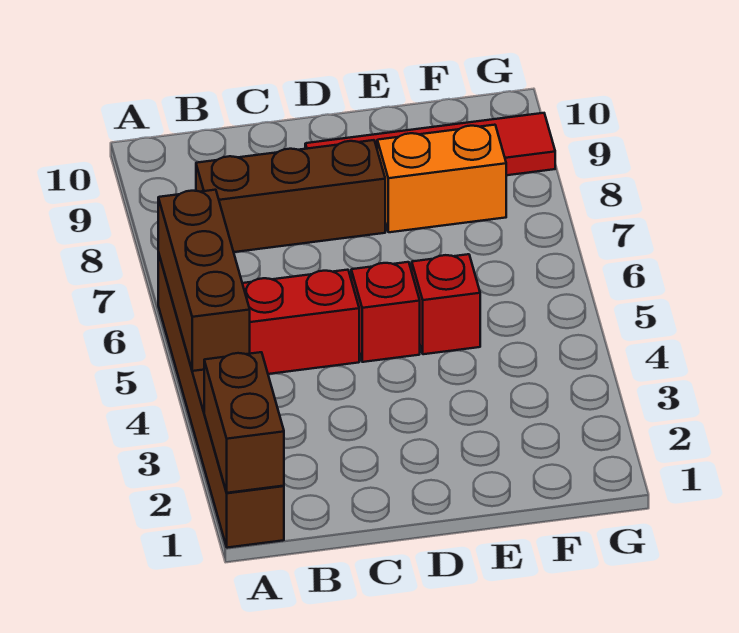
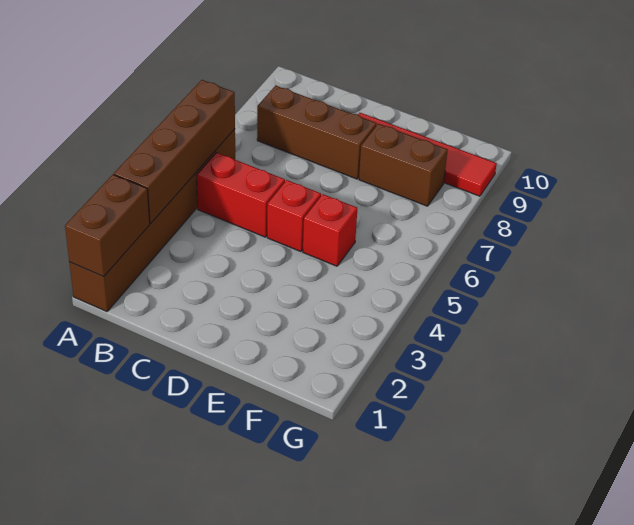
brown 1x3 brick [158,190,250,371] -> brown 1x4 brick [114,80,235,223]
orange 1x2 brick [377,125,506,232] -> brown 1x2 brick [359,124,448,206]

